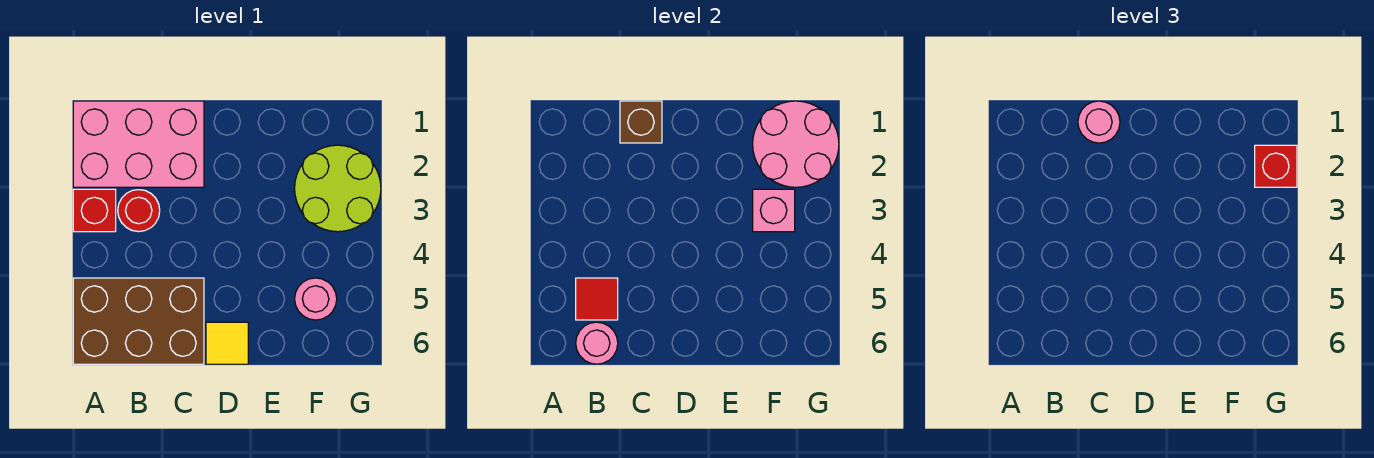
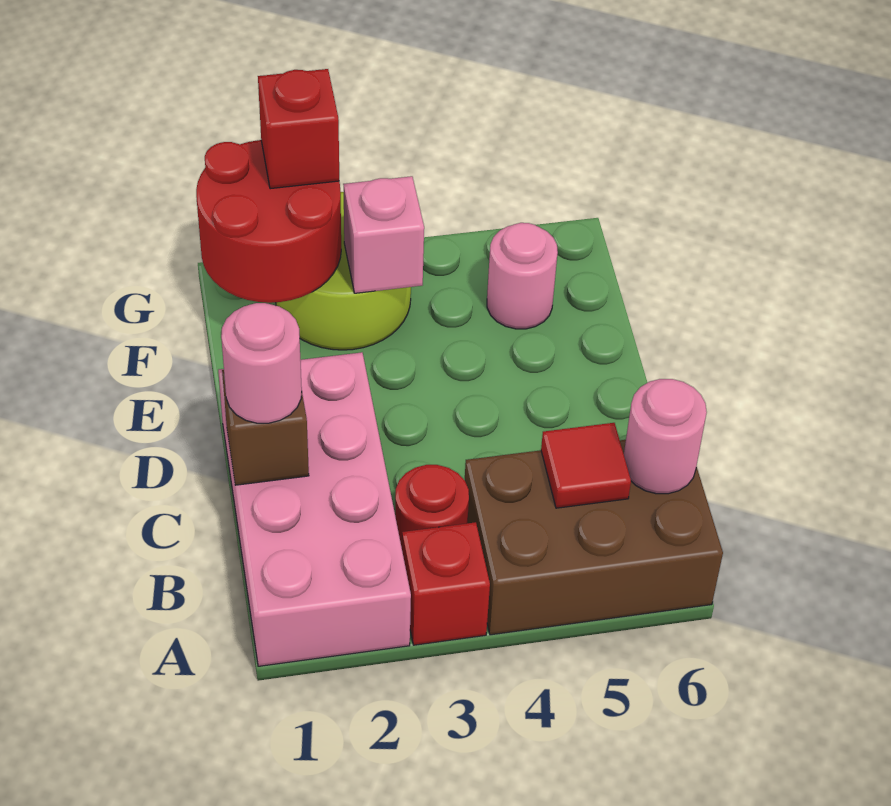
pink 2x3 brick [73,101,204,187] -> pink 2x4 brick [218,352,411,666]
brown 2x3 brick [73,278,204,364] -> brown 2x3 brick turned to [465,440,723,635]
yellow 1x1 tile [206,322,248,364] -> none
pink 2x2 round brick [753,101,839,187] -> red 2x2 round brick [196,140,341,303]

